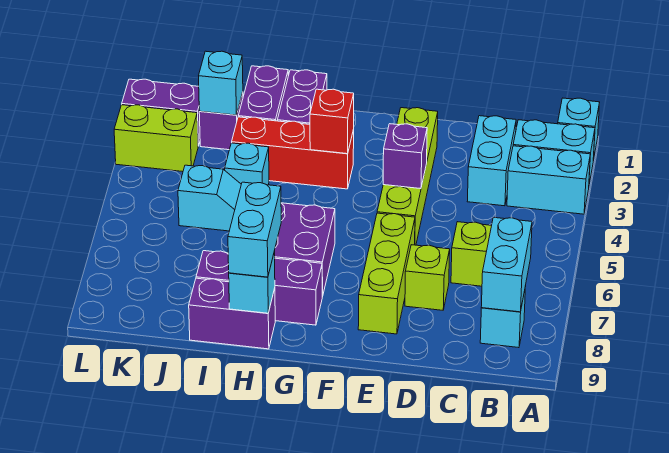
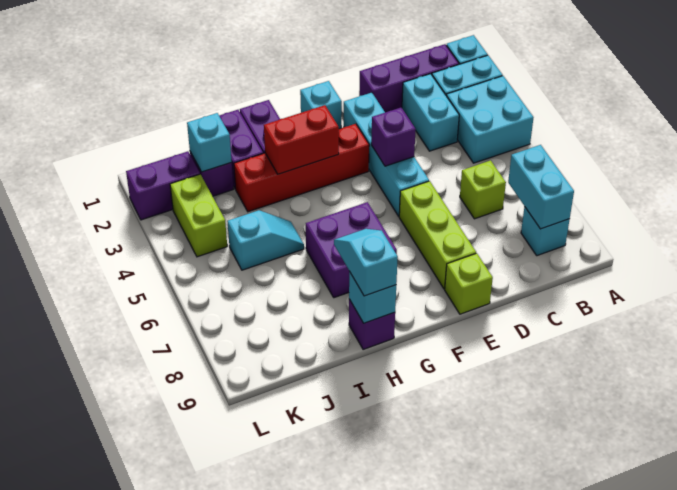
cyan 1x2 brick [507,146,590,214] -> cyan 2x2 brick [447,76,534,163]
lime 1x1 brick [405,245,450,310] -> lime 1x1 brick moved to [445,253,493,314]
lime 1x4 brick [377,108,438,245] -> cyan 1x4 brick [344,93,429,216]
red 1x3 brick [232,117,354,189] -> red 1x4 brick [234,124,369,212]
red 1x1 brick [310,89,354,154] -> red 1x2 brick [264,105,339,174]
purple 1x3 brick [196,251,322,325] -> purple 1x3 brick moved to [359,44,459,112]
cyan 1x2 brick [228,182,281,277] -> cyan 1x2 slope [334,229,398,296]
purple 1x2 brick [189,278,275,349] -> purple 1x1 brick [349,299,395,350]
cyan 1x1 brick [225,143,269,185] -> cyan 1x1 brick moved to [300,81,342,129]
lime 1x2 brick [114,105,198,172] -> lime 1x2 brick turned to [170,174,227,257]

